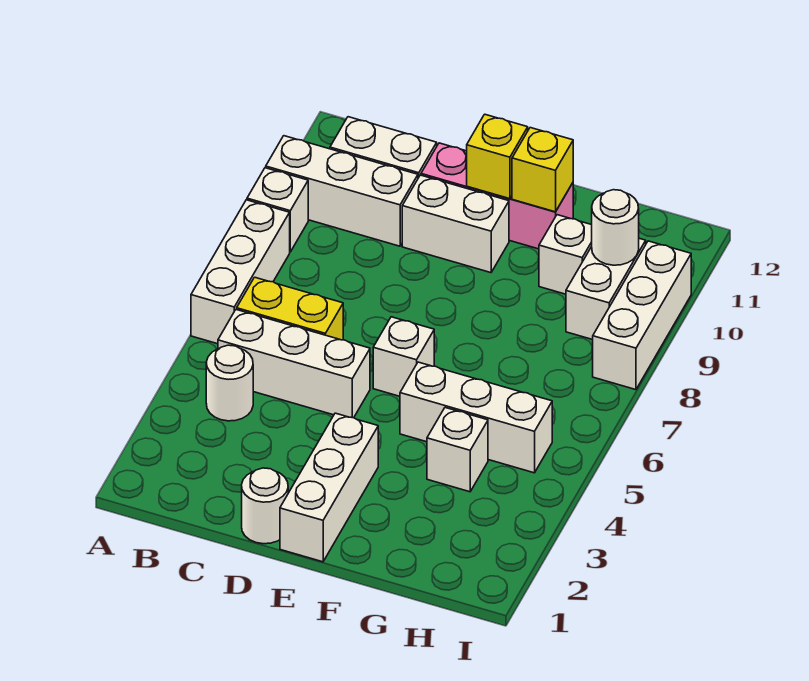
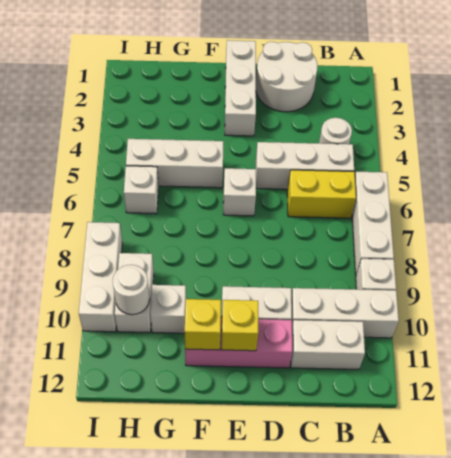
white 1x1 round brick [242,468,288,544] -> white 2x2 round brick [256,42,318,112]
white 1x1 brick [427,408,488,492] -> white 1x1 brick moved to [124,166,158,214]

